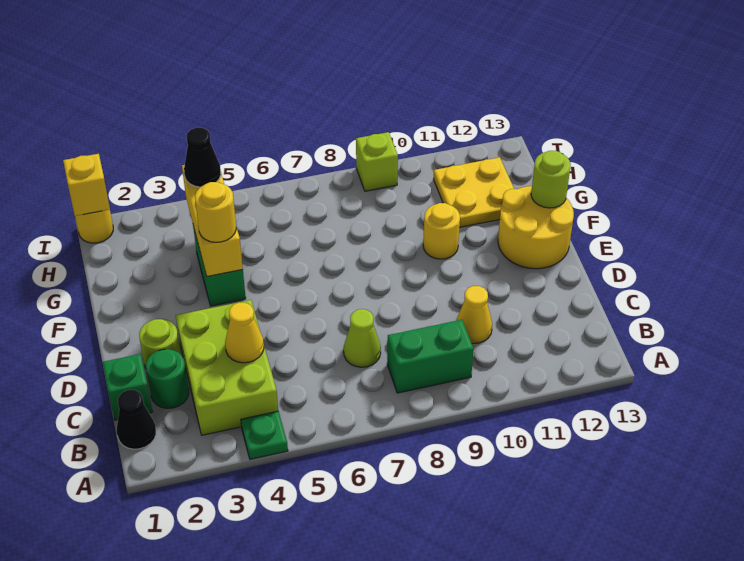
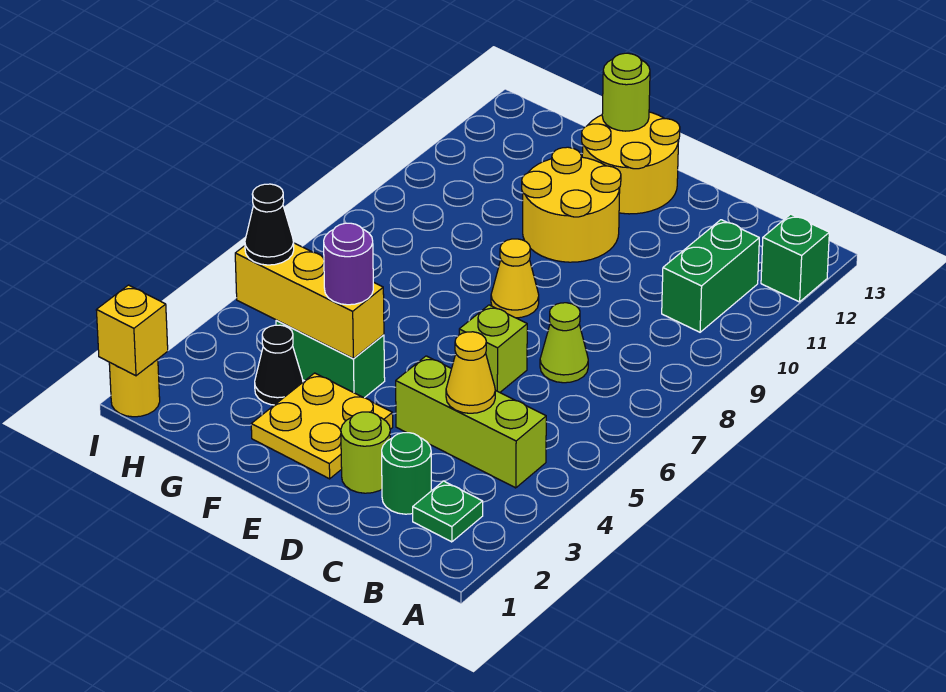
green 1x1 plate [241,411,288,459] -> green 1x1 plate moved to [413,481,483,542]
black 1x1 cone [117,390,156,449] -> black 1x1 cone moved to [255,325,303,405]
lime 2x3 brick [176,300,278,435] -> lime 1x3 brick [396,356,546,488]
green 1x2 brick [387,320,474,393] -> green 1x2 brick moved to [662,220,759,332]
green 1x1 brick [103,354,152,420] -> green 1x1 brick moved to [761,214,829,302]
yellow 1x1 cone [456,286,492,343] -> yellow 1x1 cone moved to [491,239,539,318]
yellow 1x1 round brick [195,182,236,242] -> purple 1x1 round brick [324,223,373,305]
yellow 1x1 round brick [423,203,460,259] -> yellow 2x2 round brick [522,147,621,262]
yellow 2x2 plate [433,157,514,227] -> yellow 2x2 plate moved to [251,373,393,479]
lime 1x1 brick [356,132,398,191] -> lime 1x1 brick moved to [459,305,527,392]

